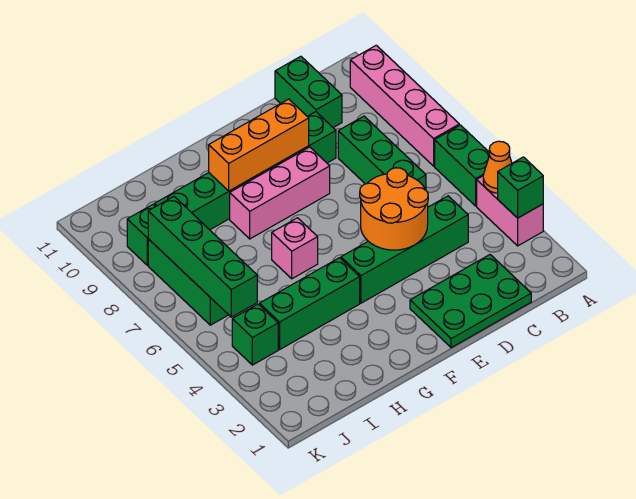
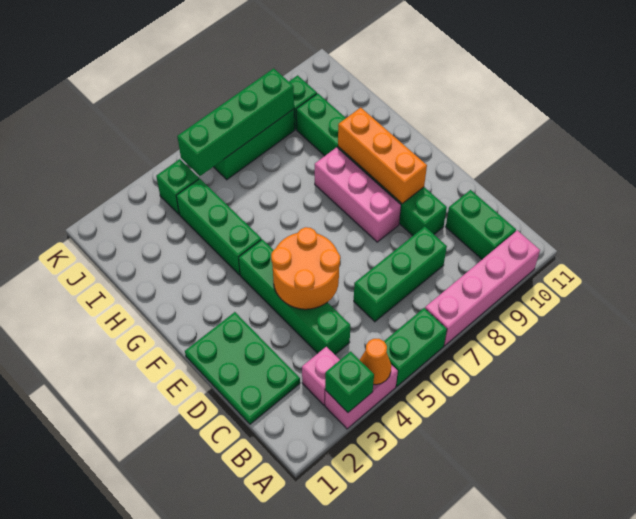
green 1x2 brick [275,56,342,128] -> green 1x2 brick turned to [446,190,516,259]
pink 1x1 brick [272,218,318,279] -> pink 1x1 brick moved to [302,347,340,405]

